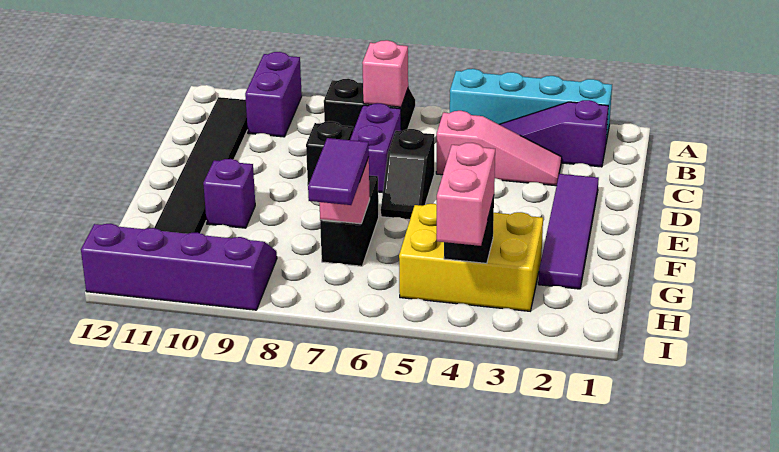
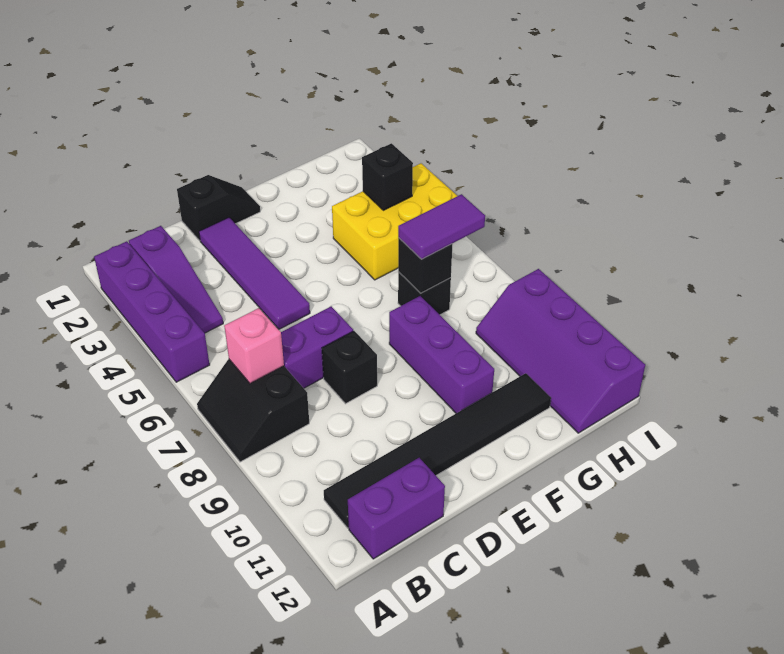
cyan 1x4 brick [450,69,612,142] -> purple 1x4 brick [94,241,210,382]
purple 1x2 brick [245,52,302,137] -> purple 1x2 brick moved to [348,458,445,559]
pink 1x3 slope [436,111,562,186] -> none
purple 1x4 tile [538,174,599,289] -> purple 1x4 tile turned to [199,218,310,329]
black 1x2 slope [381,129,434,220] -> black 1x2 slope moved to [177,175,260,241]
black 1x2 brick [320,175,379,266] -> black 1x1 brick [398,272,451,315]
purple 1x1 brick [203,159,255,228] -> purple 1x3 brick [389,296,494,413]
yellow 2x3 brick [399,204,543,311] -> yellow 2x3 brick turned to [332,163,457,280]
pink 1x1 brick [319,158,370,224] -> black 1x1 brick [398,238,452,293]
pink 1x2 brick [437,143,495,246] -> none

